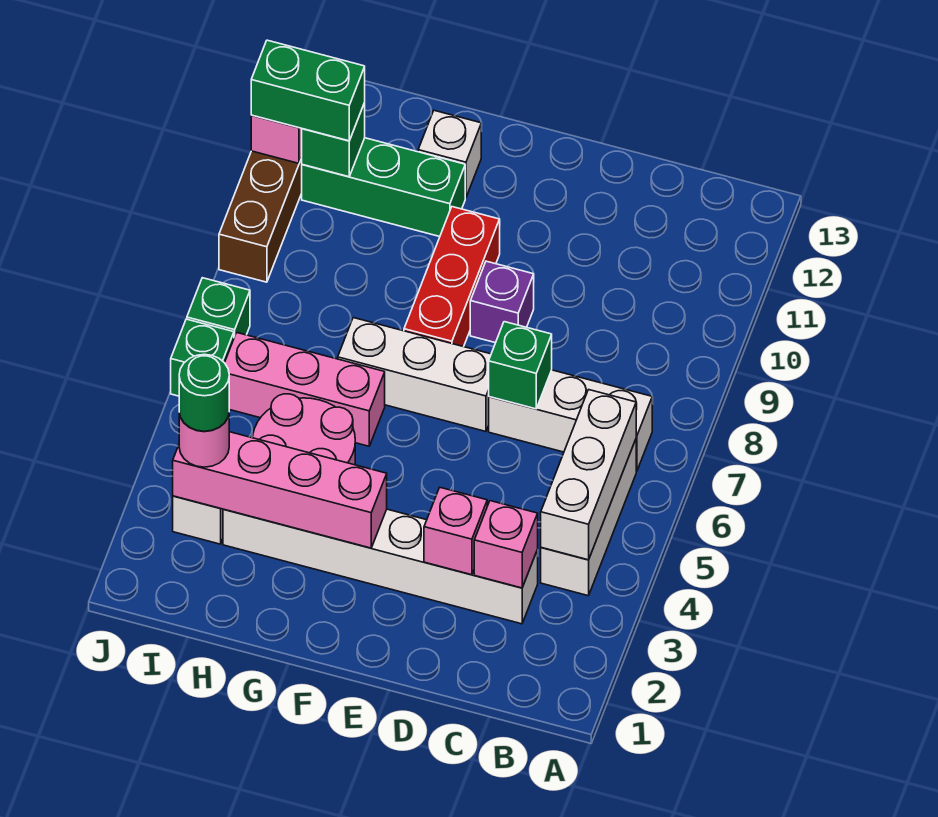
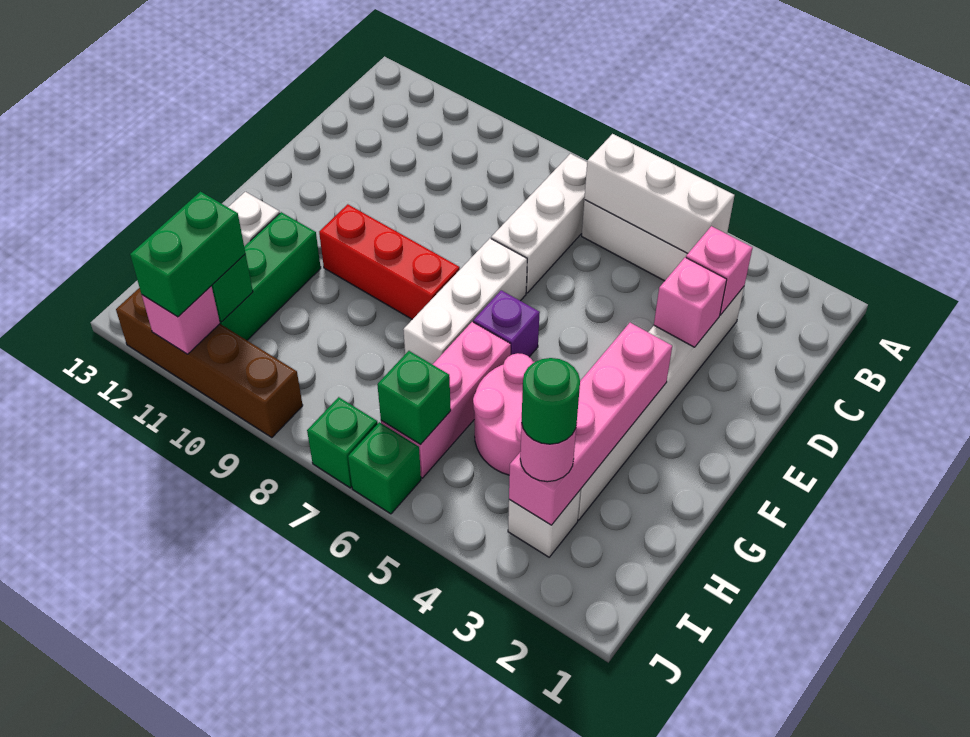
green 1x1 brick [489,322,552,409] -> green 1x1 brick moved to [377,351,451,444]
purple 1x1 brick [470,261,534,343] -> purple 1x1 brick moved to [473,290,540,357]

